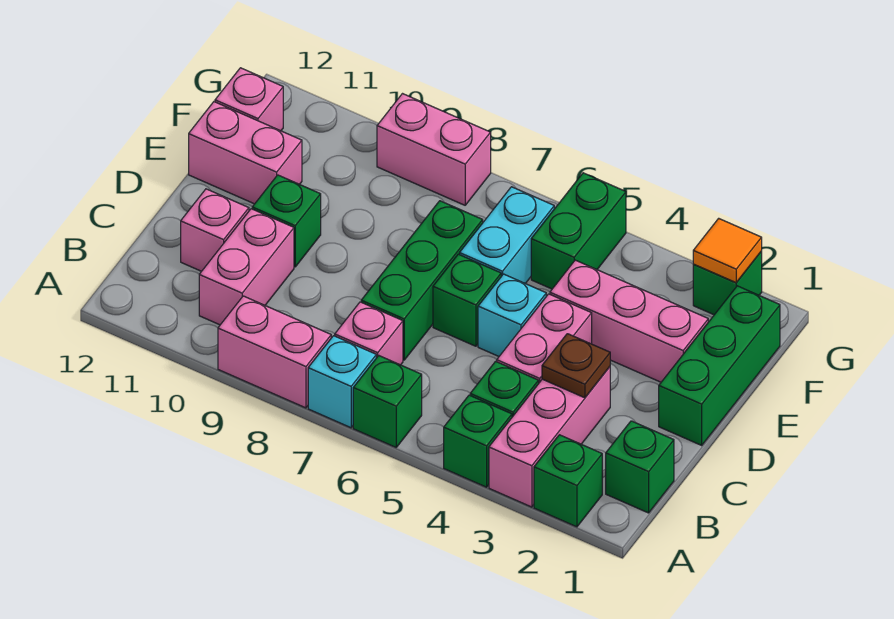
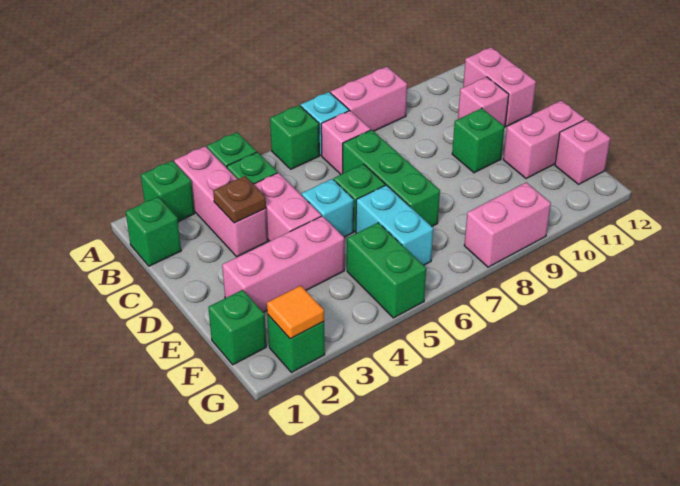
pink 1x2 brick [199,209,294,325] -> pink 1x2 brick moved to [463,47,536,126]
green 1x3 brick [659,286,780,445] -> green 1x1 brick [208,290,266,365]

